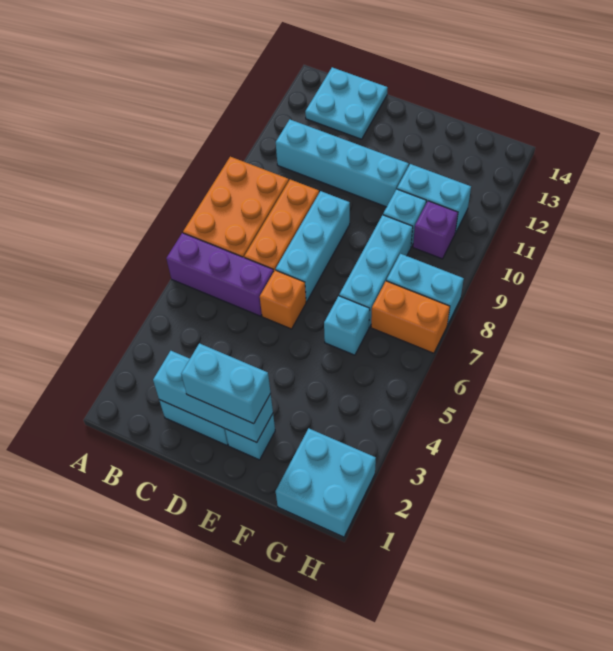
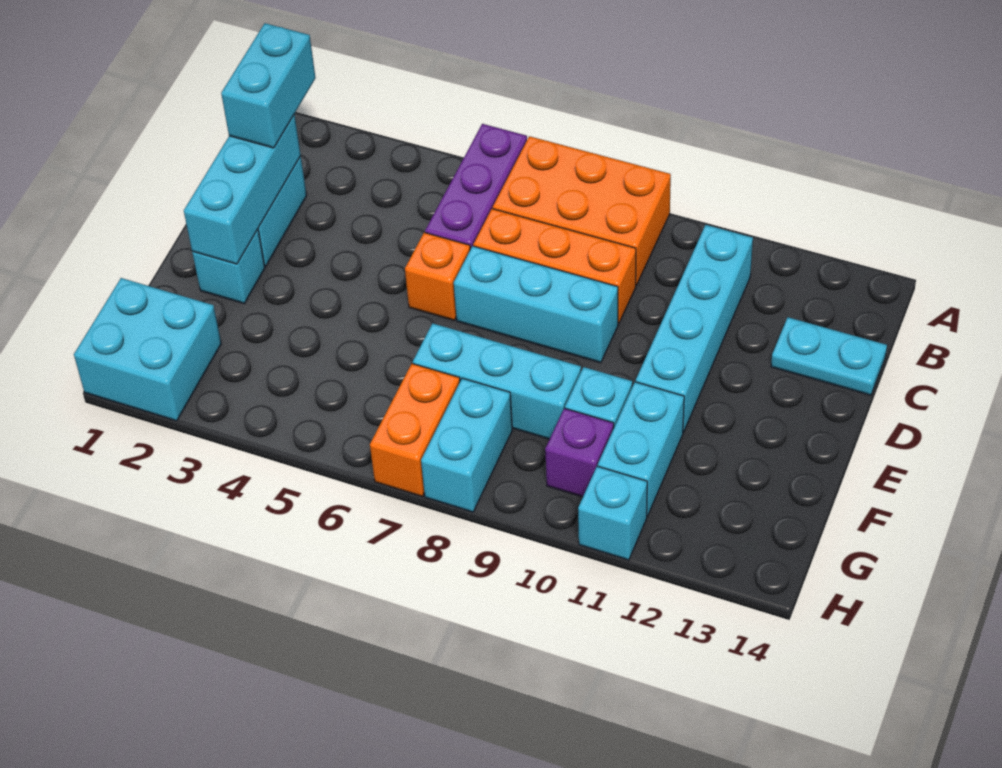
cyan 2x2 plate [305,67,388,139] -> cyan 1x2 plate [771,317,887,395]
cyan 1x2 brick [181,343,271,424] -> cyan 1x2 brick moved to [221,23,316,148]
cyan 1x1 brick [324,296,370,355] -> cyan 1x1 brick moved to [578,466,647,560]

